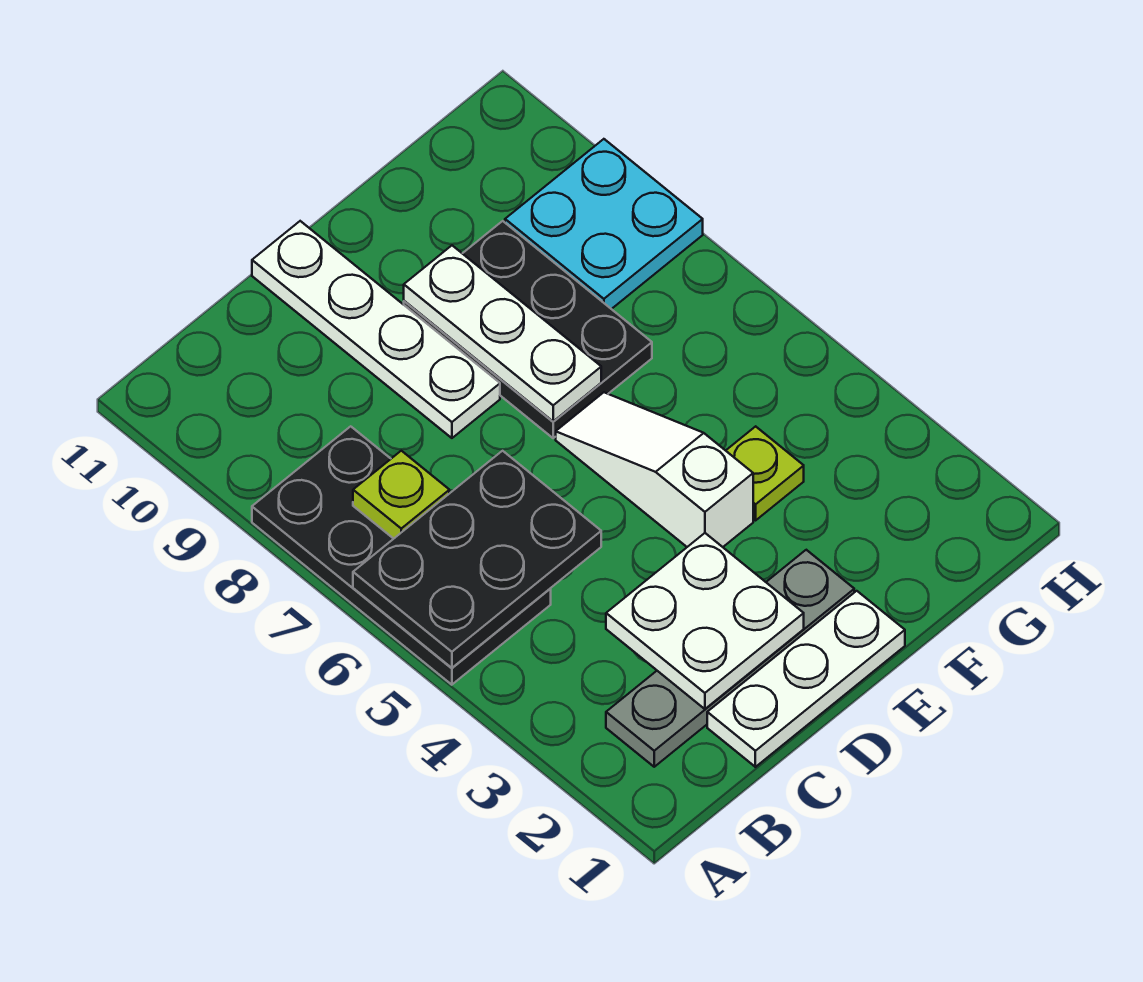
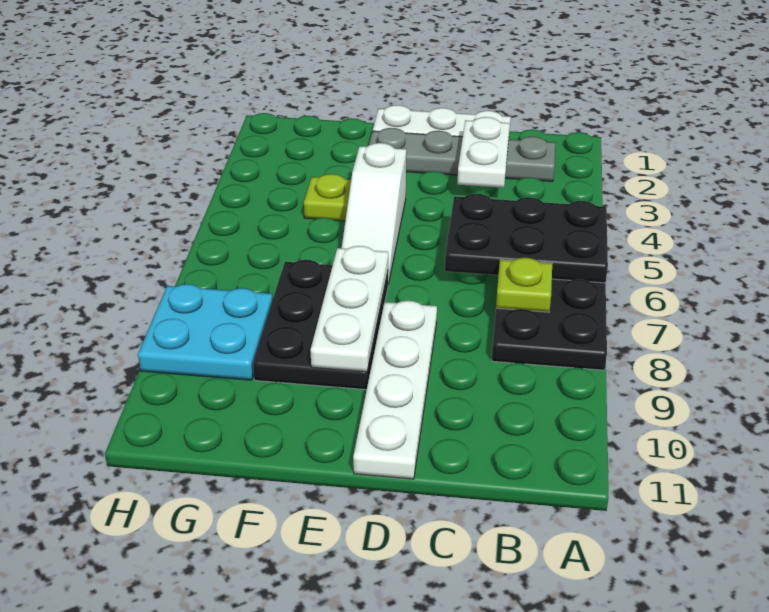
white 2x2 plate [606,533,804,709] -> white 1x2 plate [457,117,510,188]

